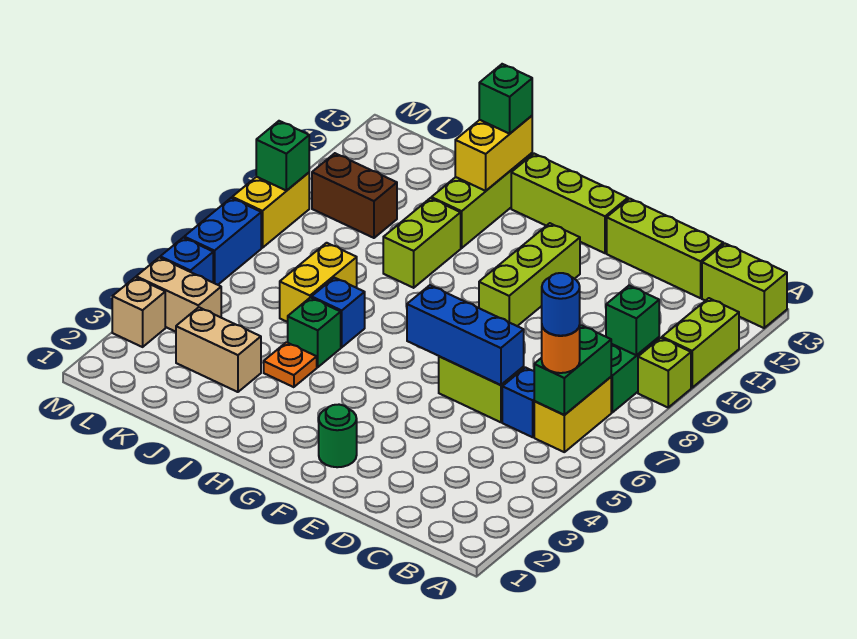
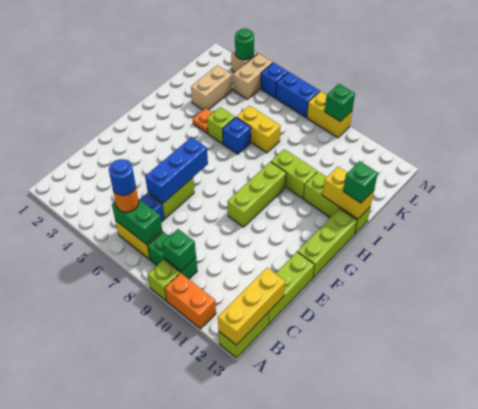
lime 1x2 brick [662,298,739,388] -> orange 1x2 brick [165,273,216,329]
none -> yellow 1x3 brick [218,268,285,345]
green 1x1 round brick [319,405,357,467] -> green 1x1 round brick moved to [235,28,254,60]
lime 1x3 brick [479,223,580,326] -> lime 1x3 brick turned to [227,162,286,227]
green 1x1 brick [288,298,341,367] -> lime 1x1 brick [207,107,235,144]
brown 1x2 brick [312,153,397,238] -> none

